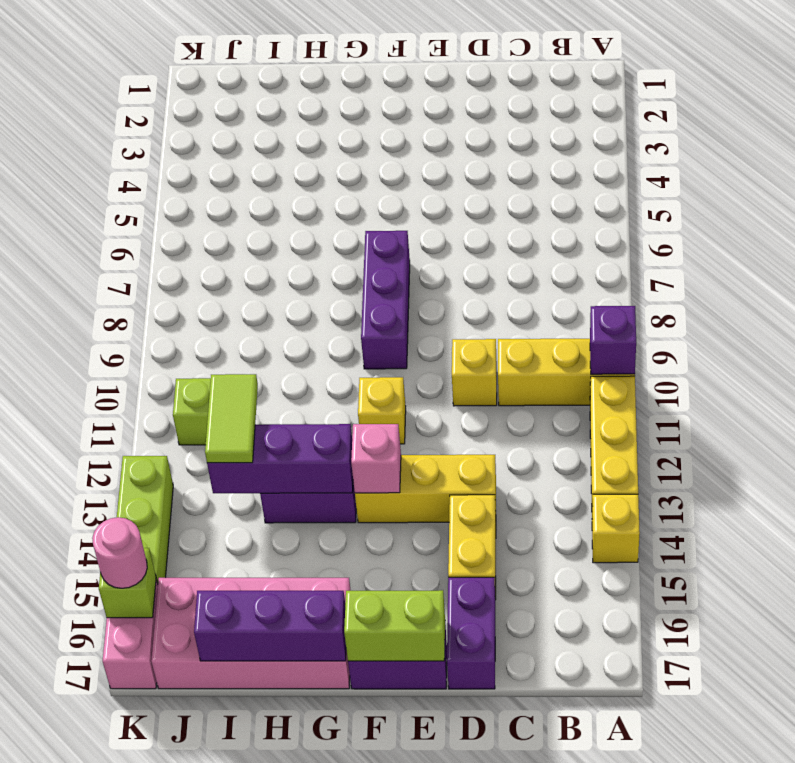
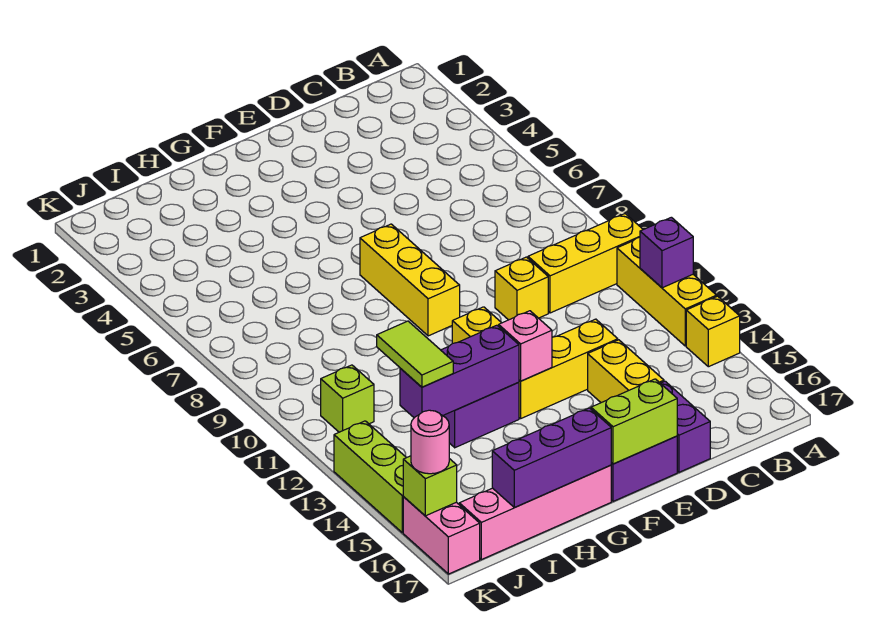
purple 1x1 brick [590,306,636,374] -> purple 1x1 brick moved to [640,217,693,288]
purple 1x3 brick [361,231,410,369] -> yellow 1x3 brick [360,224,460,336]
pink 2x4 brick [151,578,351,689] -> pink 1x4 brick [459,465,611,560]

